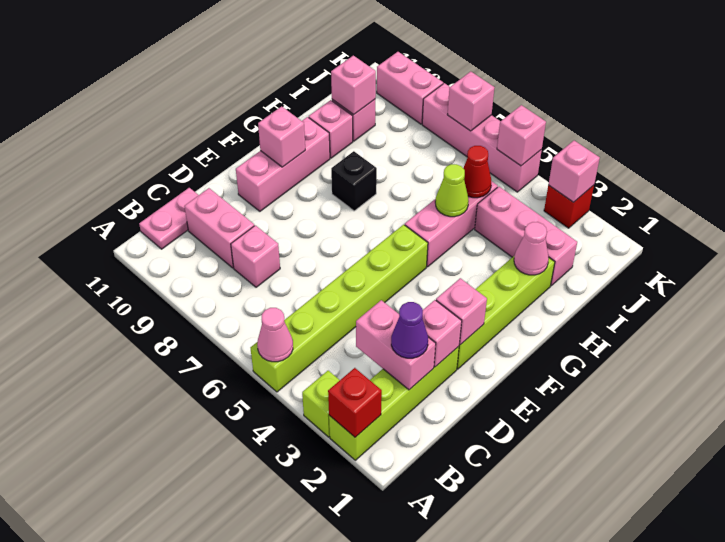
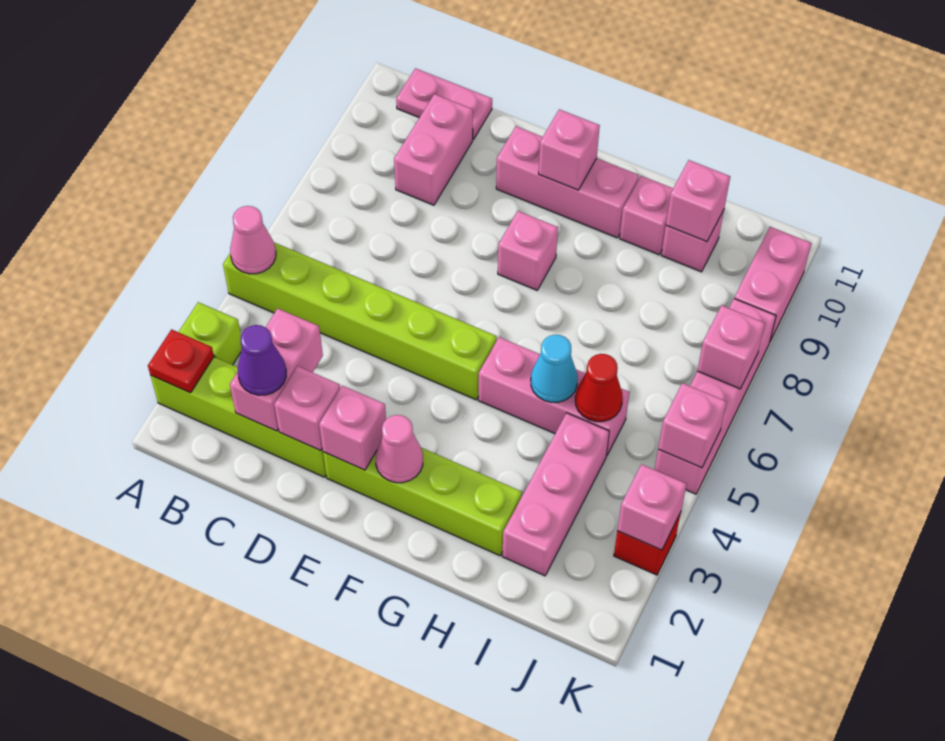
red 1x1 brick [328,368,382,437] -> red 1x1 plate [148,329,214,393]
pink 1x1 brick [231,225,280,287] -> pink 1x1 brick moved to [498,211,558,290]
black 1x1 brick [331,151,377,211] -> none
pink 1x1 cone [514,222,549,275] -> pink 1x1 cone moved to [376,415,423,483]
lime 1x1 cone [435,164,469,217] -> cyan 1x1 cone [531,335,578,402]

